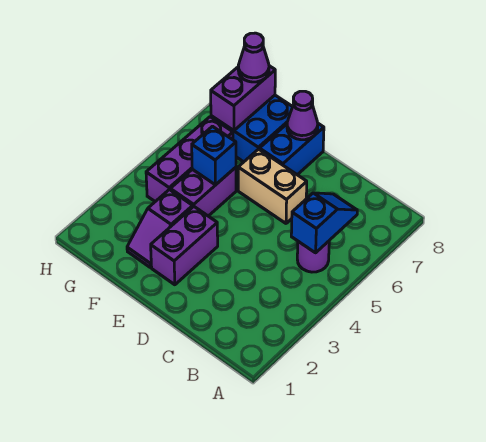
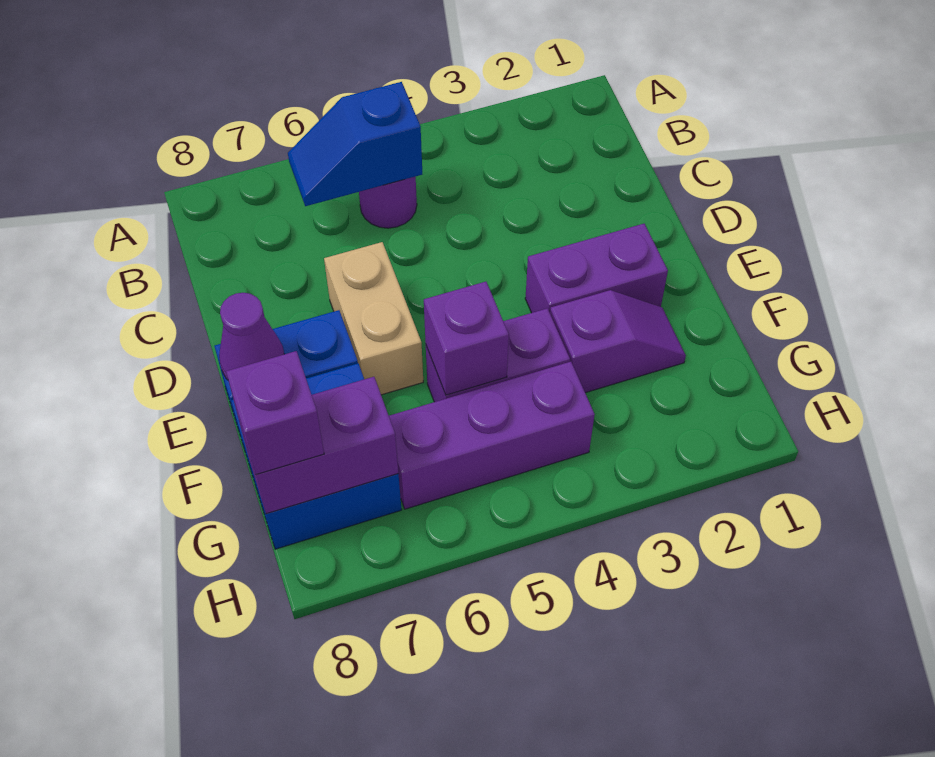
blue 1x1 brick [192,126,236,185] -> purple 1x1 brick [424,282,509,395]
purple 1x1 cone [238,33,269,82] -> purple 1x1 brick [226,351,324,475]

